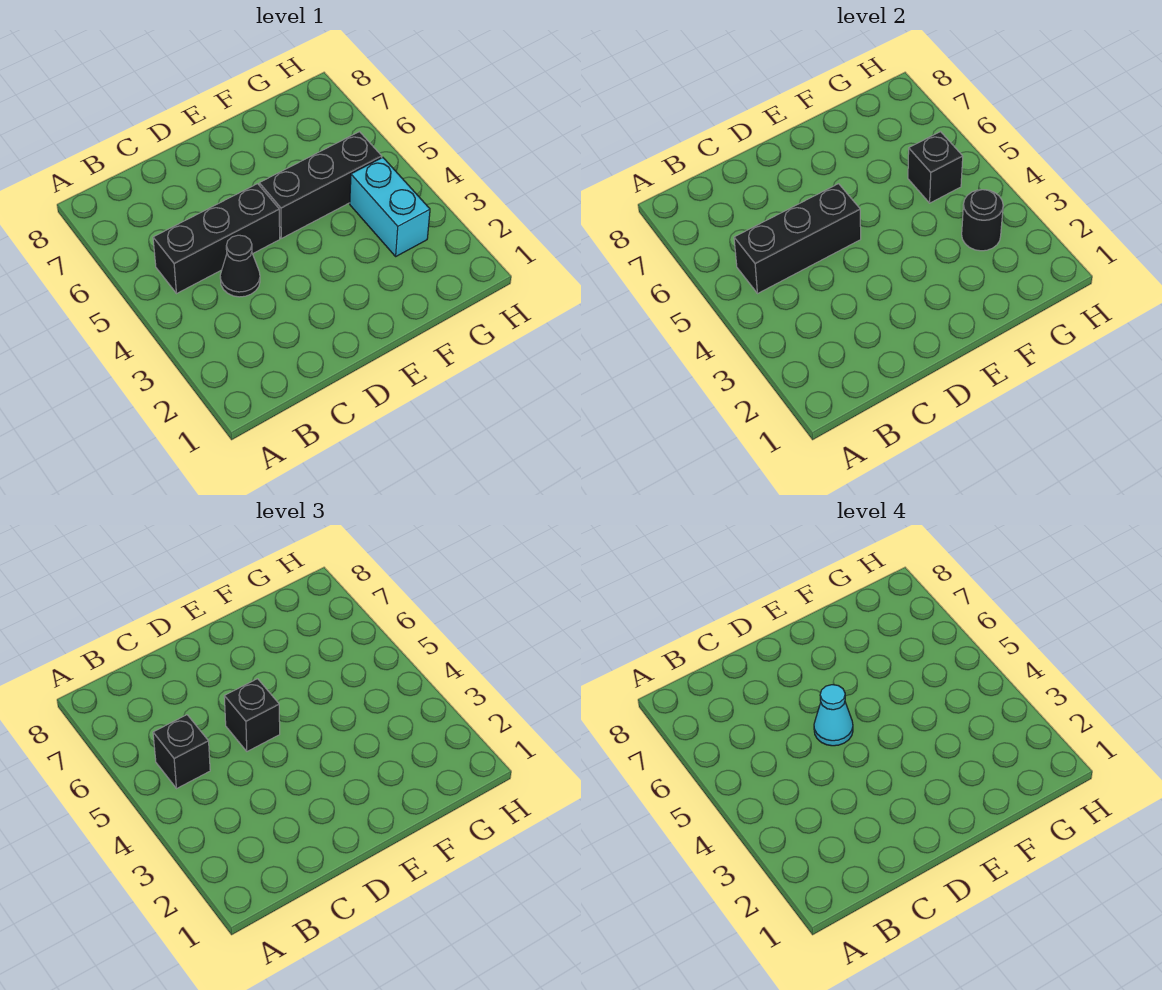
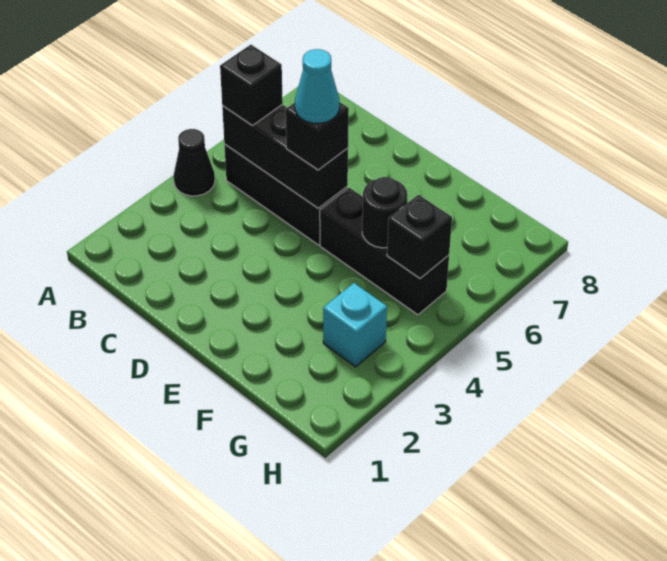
black 1x1 cone [220,235,260,297] -> black 1x1 cone moved to [174,129,215,196]
cyan 1x2 brick [350,157,430,256] -> cyan 1x1 brick [323,283,387,367]
black 1x1 round brick [962,190,1003,251] -> black 1x1 round brick moved to [362,177,407,248]

